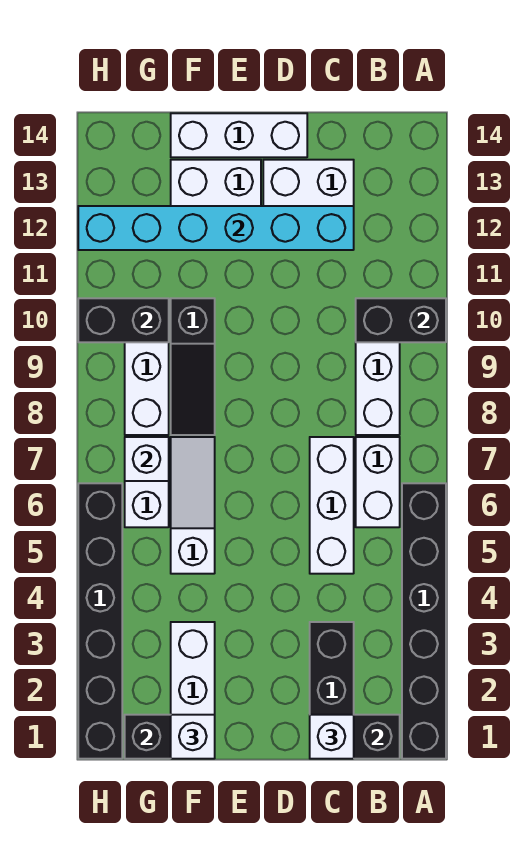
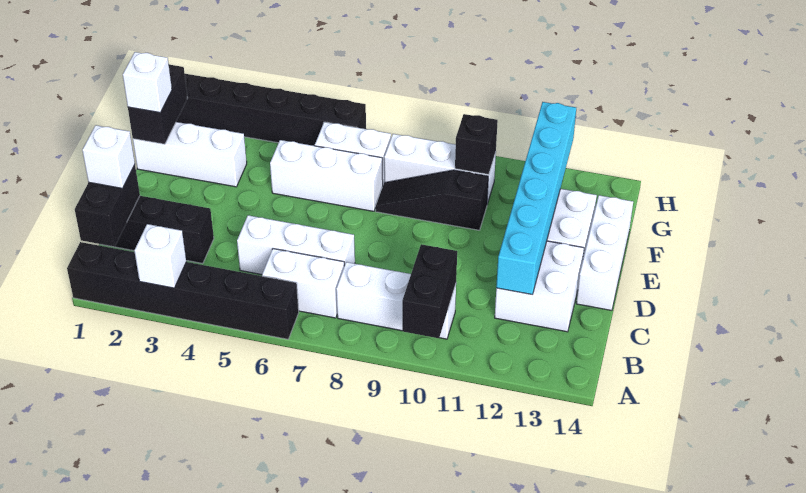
white 1x3 slope [171,437,215,574] -> white 1x3 brick [270,140,383,211]
white 1x1 brick [125,437,169,481] -> white 1x1 brick moved to [134,224,186,288]
black 1x2 brick [78,298,169,342] -> black 1x1 brick [455,114,498,175]

